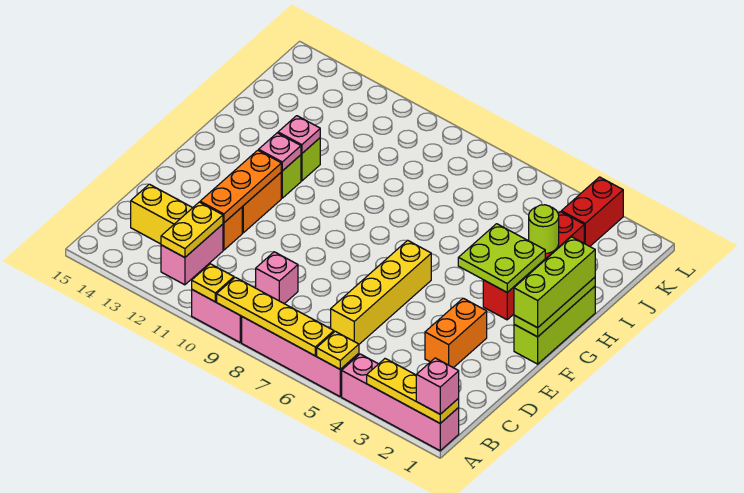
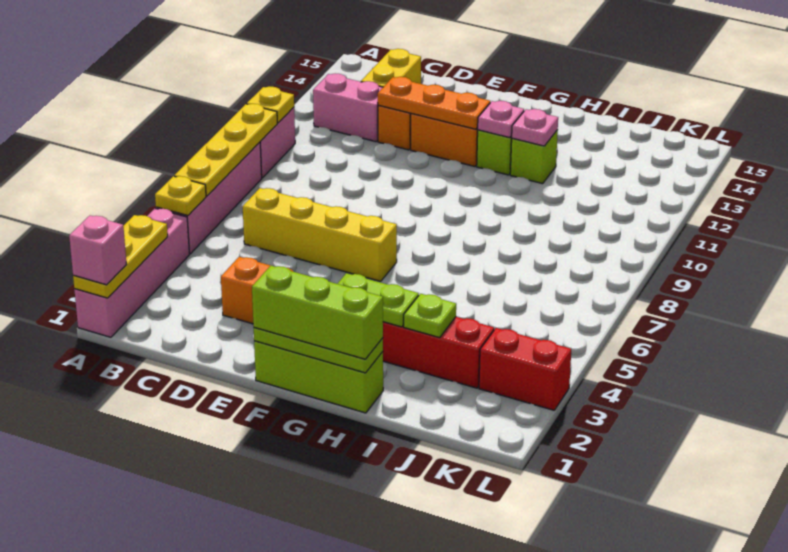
yellow 1x2 plate [161,202,223,257] -> none
pink 1x1 brick [256,252,298,304] -> none
lime 2x2 plate [458,224,545,292] -> lime 1x2 plate [338,273,419,327]
lime 1x1 round brick [529,205,559,254] -> lime 1x1 plate [404,294,456,338]

